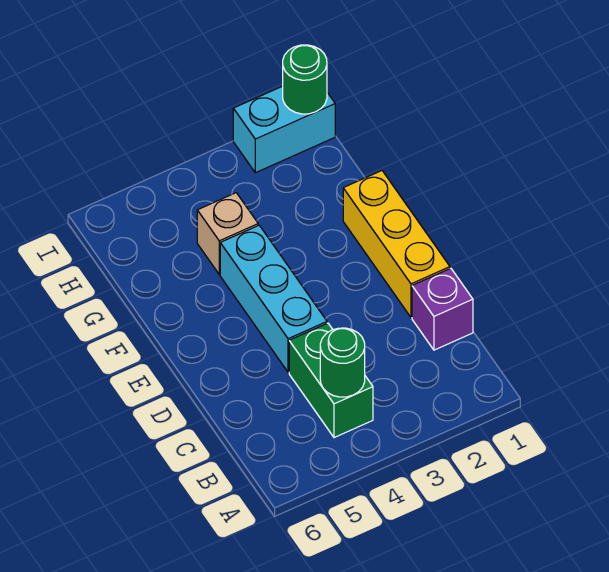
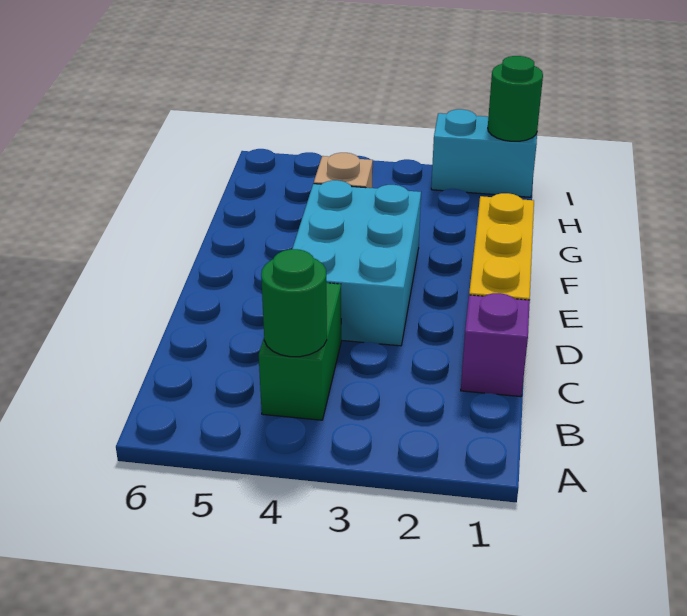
cyan 1x3 brick [220,225,327,372] -> cyan 2x3 brick [292,180,421,346]

